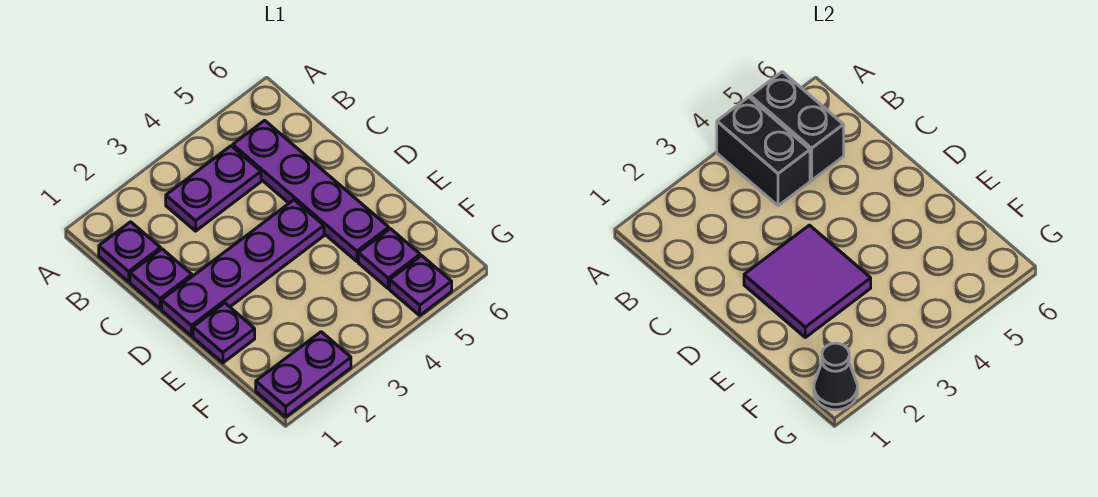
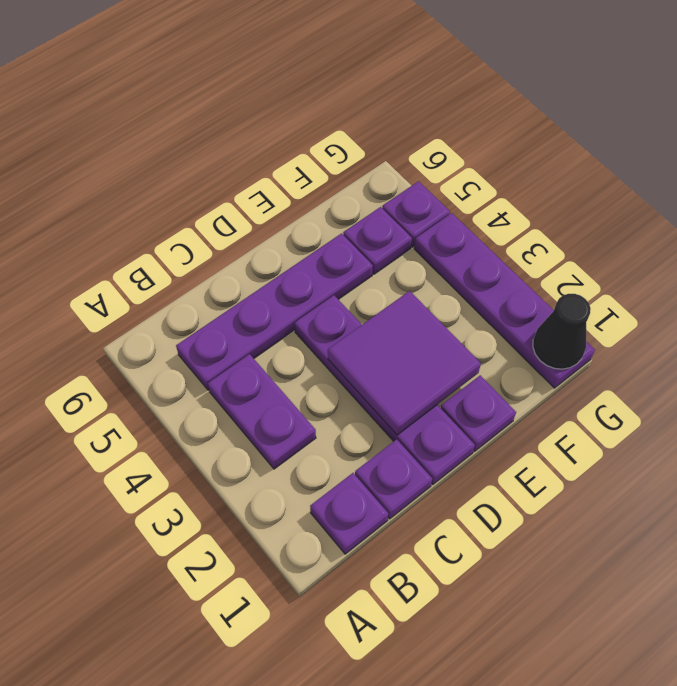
black 1x2 brick [717,97,810,206] -> none
black 1x2 brick [750,72,844,180] -> none
purple 1x2 plate [256,332,351,417] -> purple 1x4 plate [414,213,595,388]

